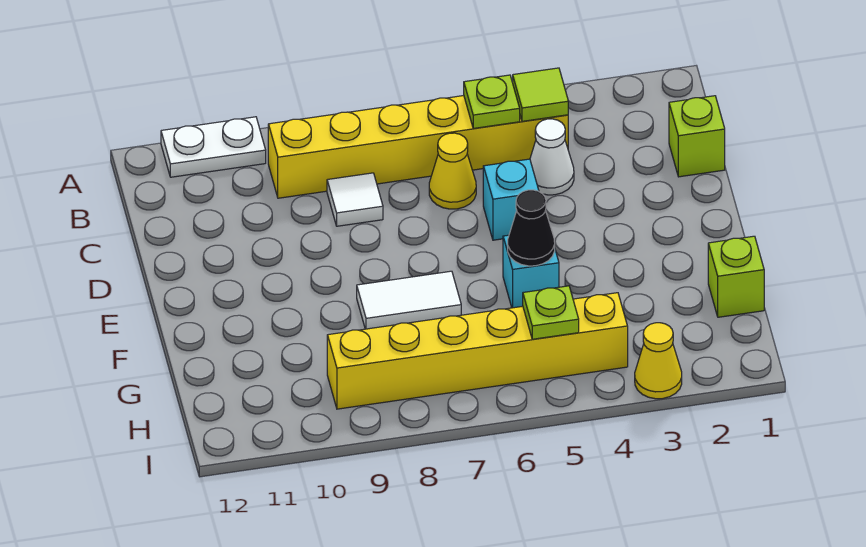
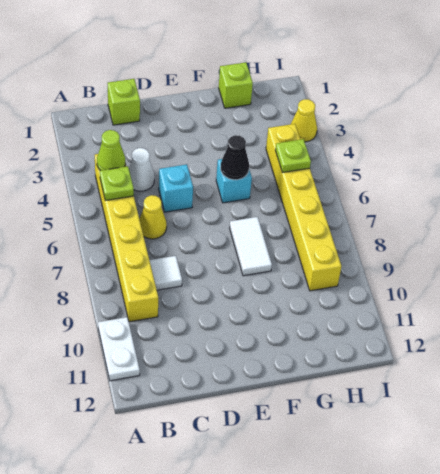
lime 1x1 tile [513,68,568,121] -> lime 1x1 cone [97,130,125,171]

